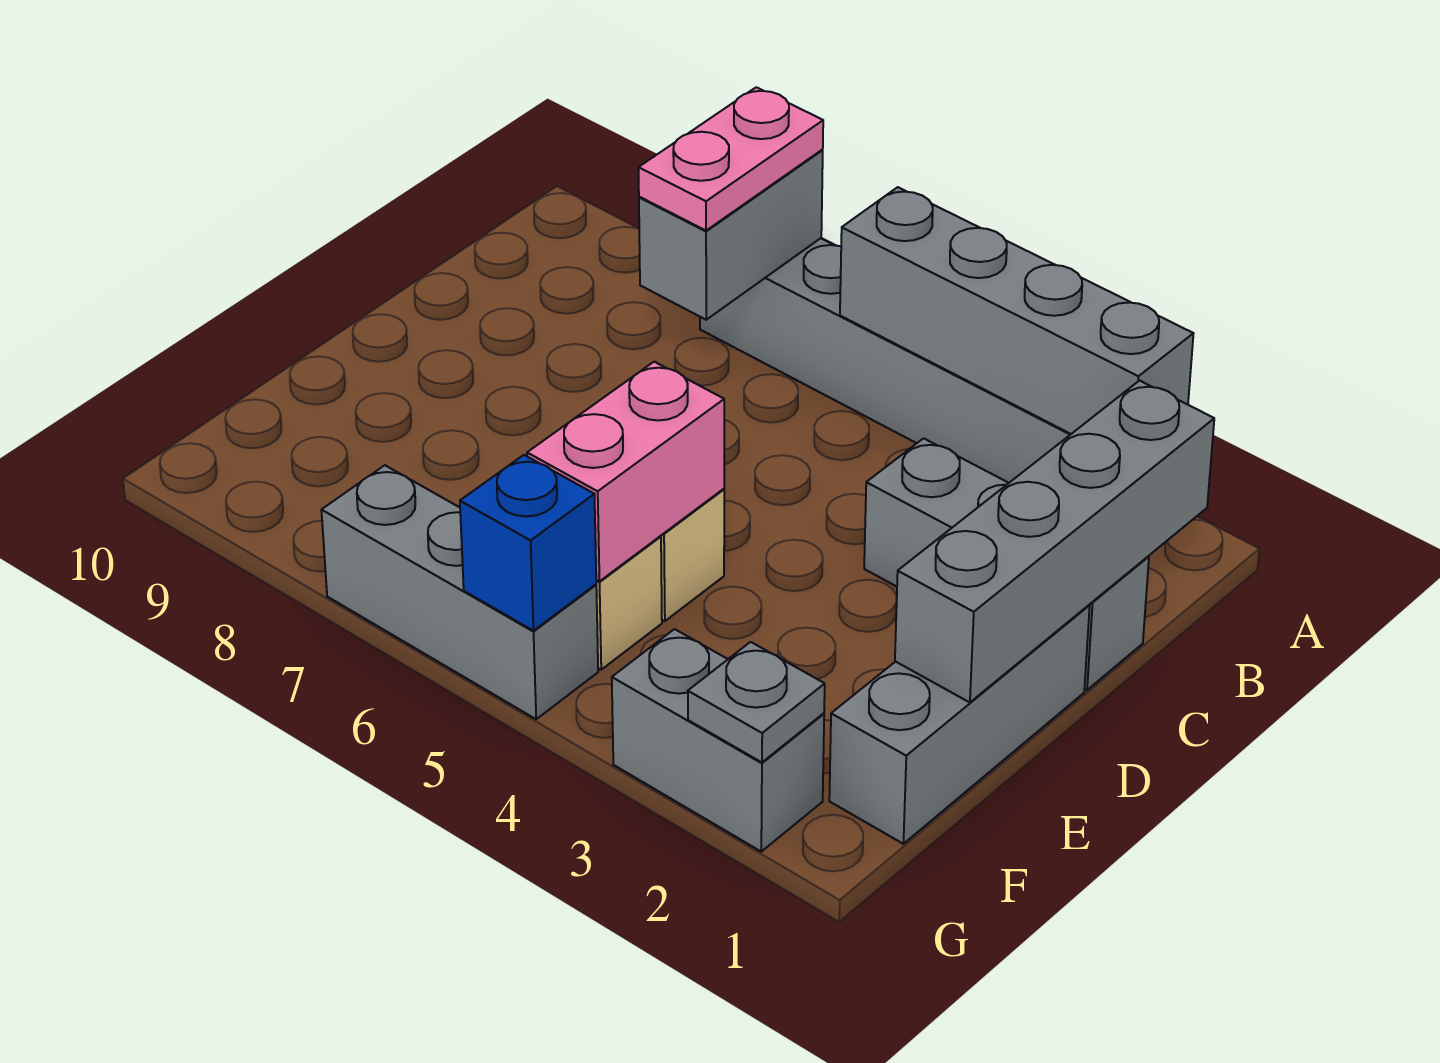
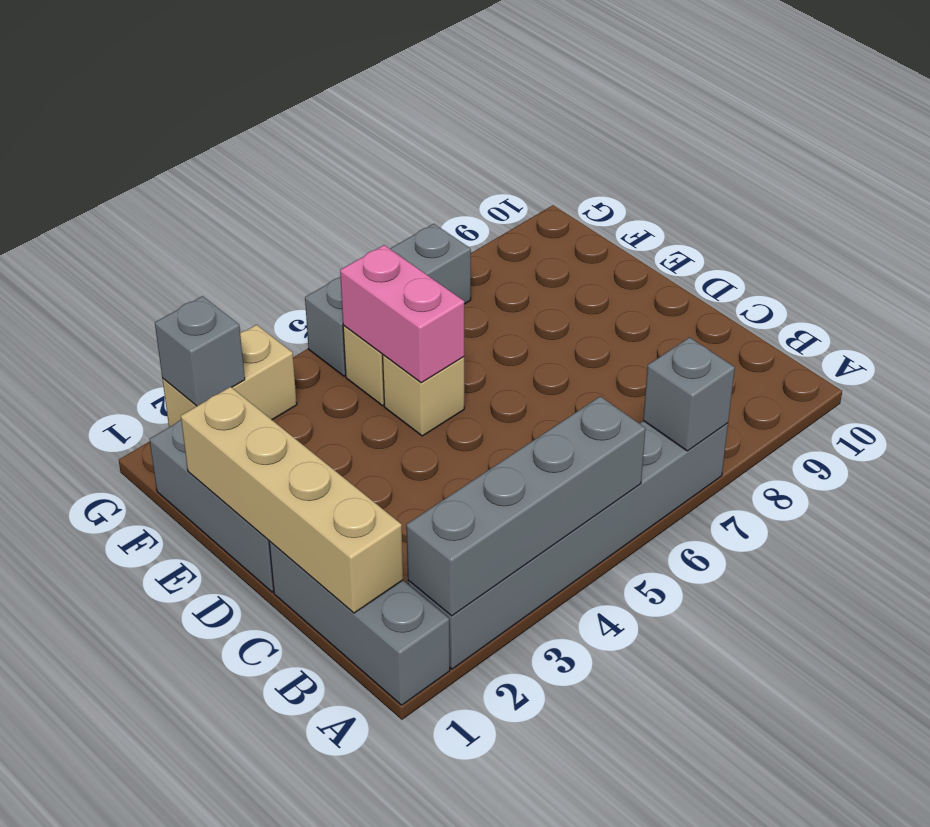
grey 1x2 brick [639,150,823,320] -> grey 1x1 brick [643,337,735,451]
pink 1x2 plate [639,87,823,231] -> none
grey 1x4 brick [895,381,1214,702] -> tan 1x4 brick [181,387,403,613]
grey 1x3 brick [864,438,1149,690] -> grey 1x3 brick turned to [269,541,450,705]
grey 1x2 brick [612,629,824,851] -> tan 1x2 brick [162,325,297,427]
grey 1x1 plate [688,642,825,762] -> grey 1x1 brick [155,296,245,406]
blue 1x1 brick [460,455,596,631] -> none

